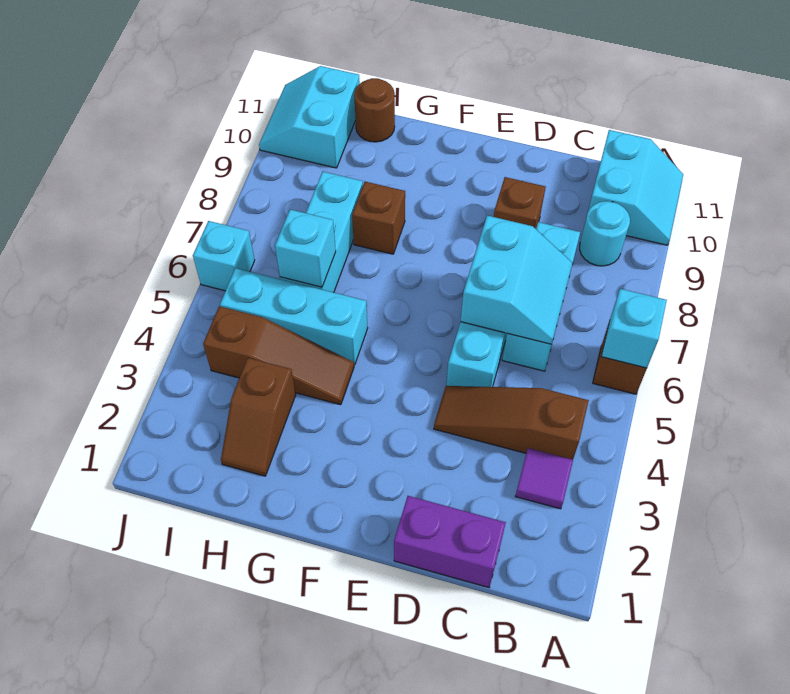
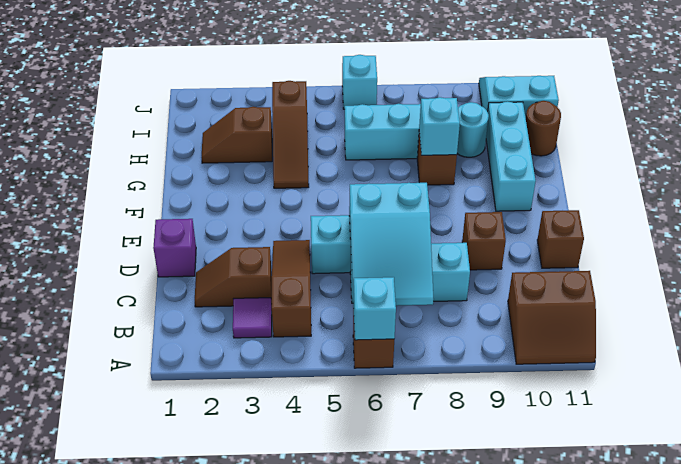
cyan 2x2 slope [588,130,683,245] -> brown 2x2 slope [508,271,596,364]
cyan 1x1 round brick [580,201,630,266] -> cyan 1x1 round brick moved to [457,102,489,157]
purple 1x2 brick [394,496,506,588] -> purple 1x1 brick [153,219,196,277]
none -> brown 1x2 slope [195,247,272,307]
cyan 2x2 slope [461,216,572,344] -> cyan 2x3 slope [349,182,433,306]
none -> brown 1x1 brick [537,210,584,268]
cyan 1x3 brick [220,268,368,365] -> cyan 1x3 brick moved to [486,101,536,211]
cyan 1x1 brick [275,210,336,287] -> cyan 1x1 brick moved to [419,97,460,155]

